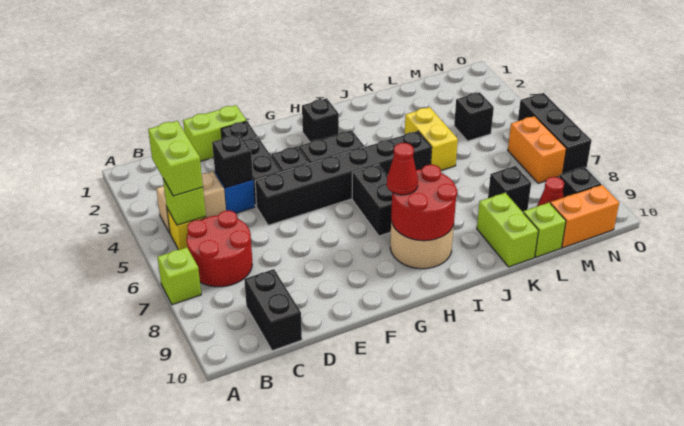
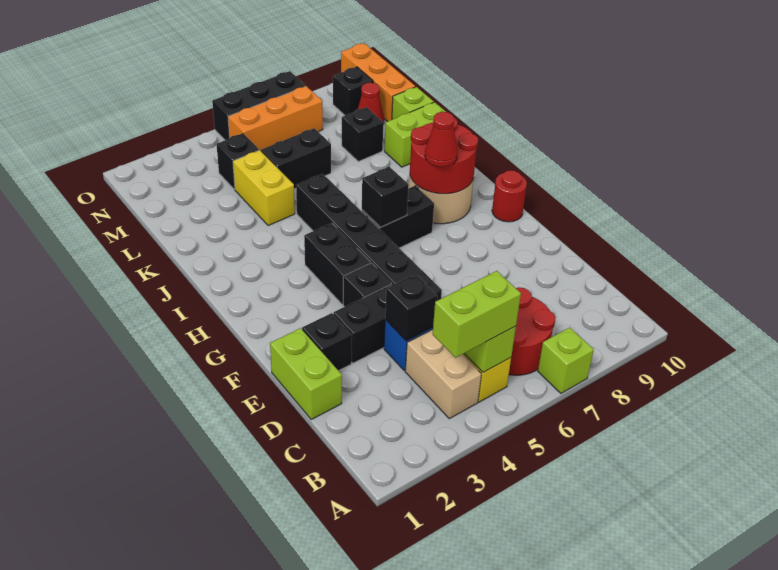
black 1x2 brick [244,269,302,351] -> black 1x2 brick moved to [261,128,331,189]
none -> red 1x1 round brick [492,170,527,222]
black 1x1 brick [302,98,339,142] -> black 1x1 brick moved to [362,167,409,227]
yellow 1x2 brick [405,107,458,170] -> yellow 1x2 brick turned to [233,150,295,226]
orange 1x2 brick [550,185,619,248] -> orange 1x3 brick [341,43,415,122]
orange 1x2 brick [508,116,566,183] -> orange 1x3 brick [228,86,323,151]

